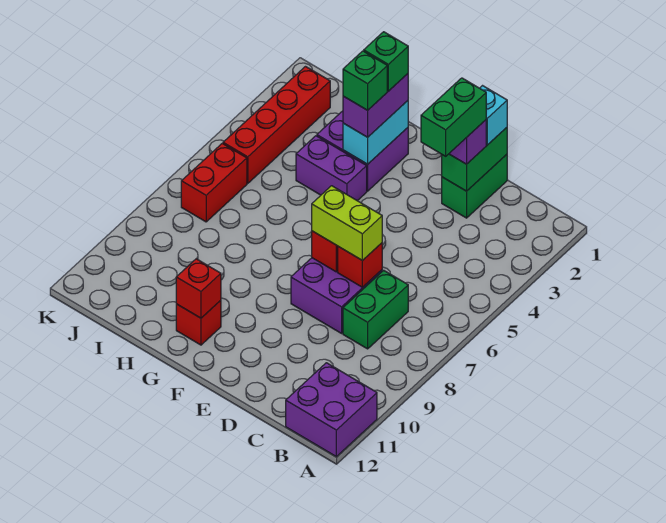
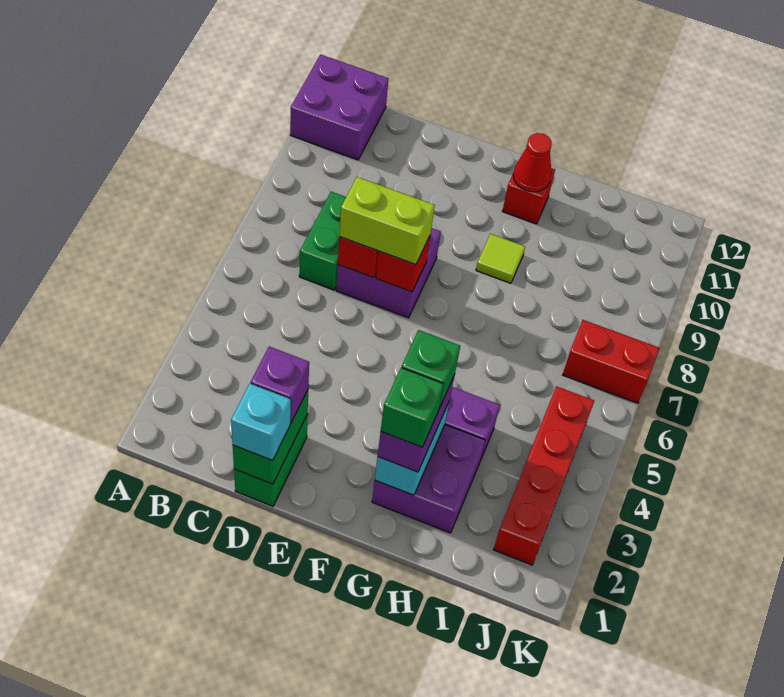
green 1x2 brick [421,78,486,156] -> none
none -> lime 1x1 tile [476,234,525,283]
red 1x1 brick [176,259,221,318] -> red 1x1 cone [513,133,552,192]
red 1x2 brick [181,143,247,222] -> red 1x2 brick turned to [563,320,659,403]

